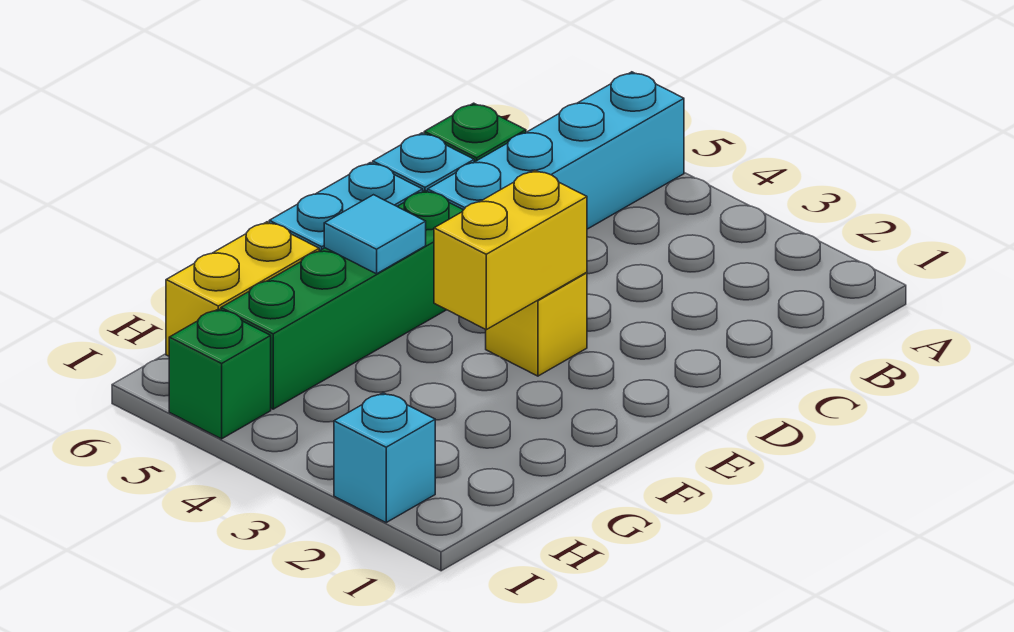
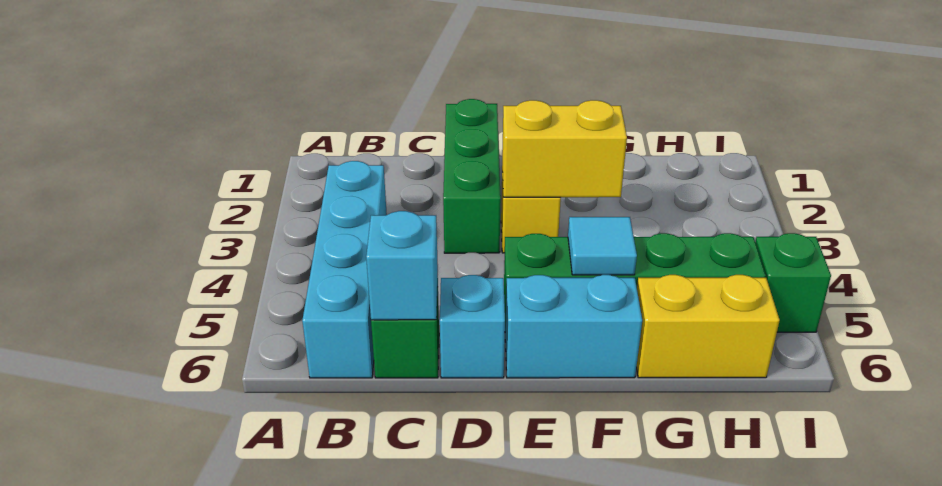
cyan 1x4 brick [428,72,684,229] -> cyan 1x4 brick turned to [302,161,387,378]
none -> green 1x3 brick [443,99,501,253]
cyan 1x1 brick [334,393,435,522] -> cyan 1x1 brick moved to [366,211,438,320]

